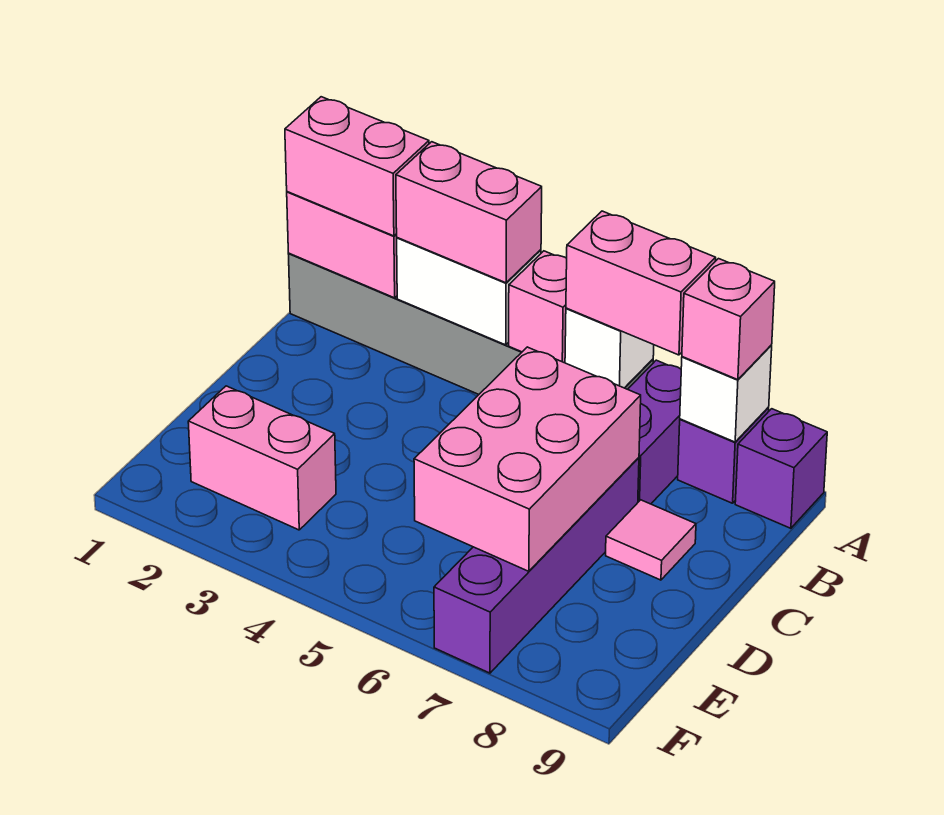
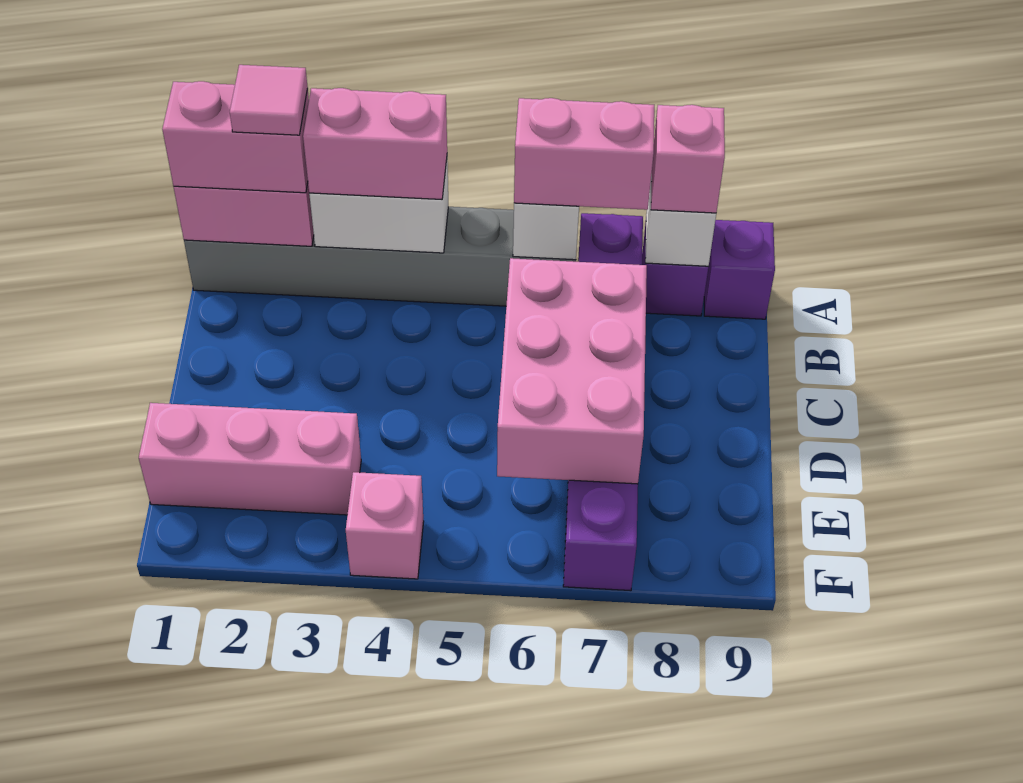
pink 1x1 brick [509,251,567,363] -> pink 1x1 brick moved to [346,472,424,579]
pink 1x1 tile [606,500,696,580] -> pink 1x1 tile moved to [230,65,308,135]
pink 1x2 brick [188,386,336,530] -> pink 1x3 brick [139,403,361,515]

